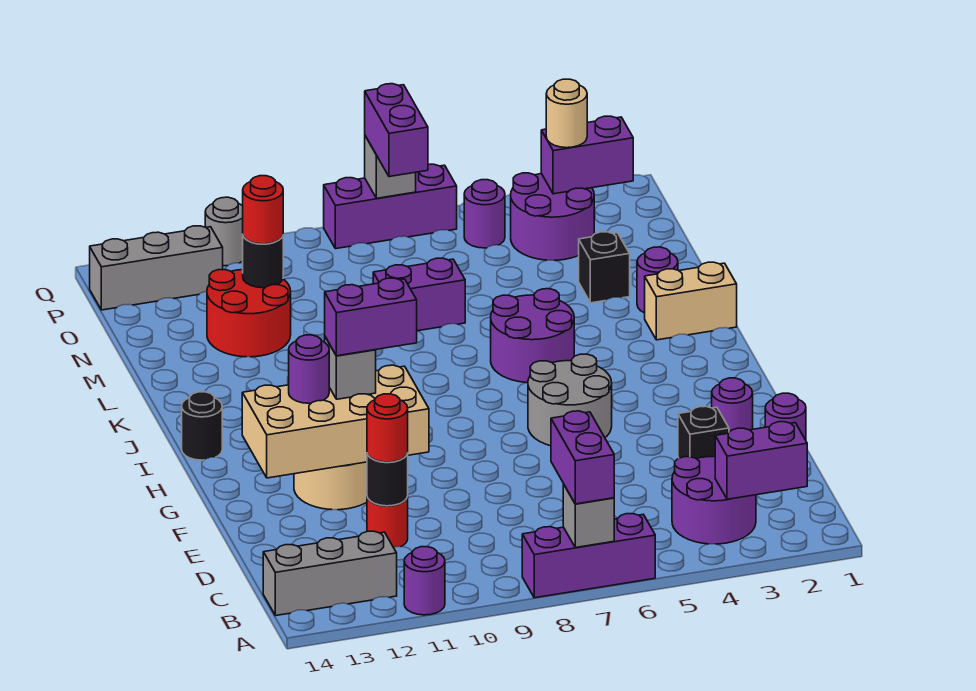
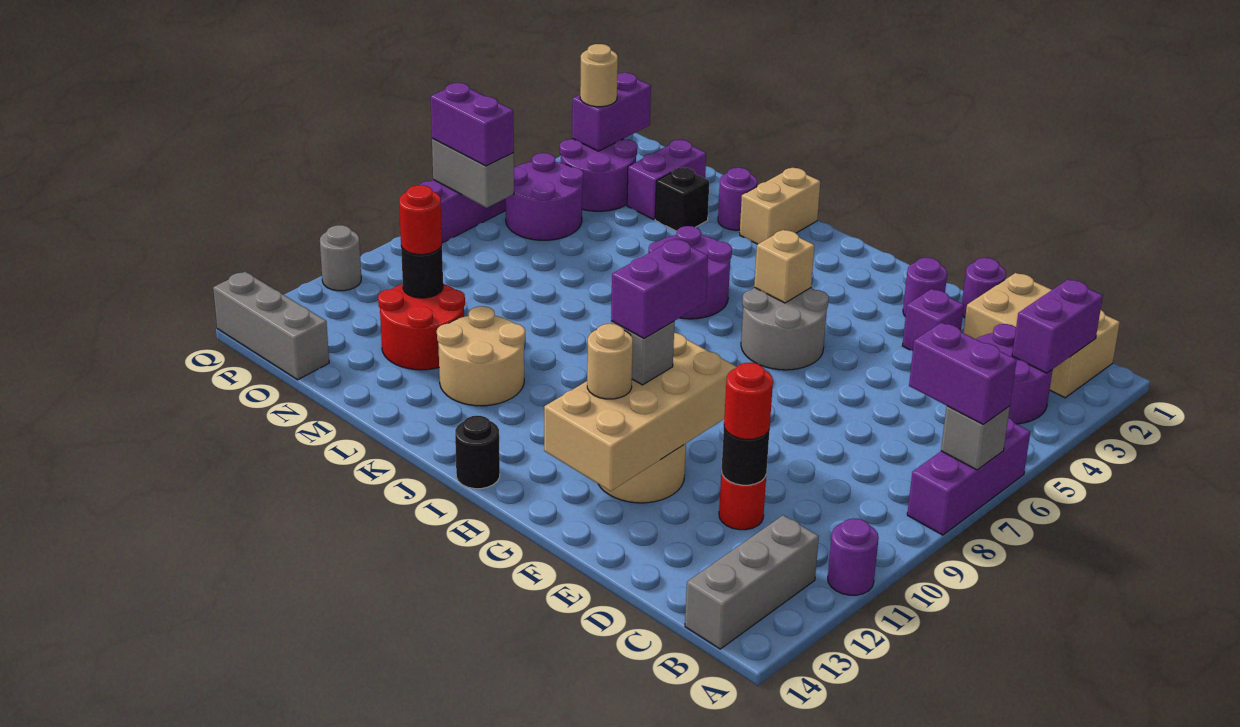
none -> tan 2x3 brick [963,273,1120,398]
black 1x1 brick [678,406,729,459] -> purple 1x1 brick [902,289,964,351]
purple 1x1 round brick [289,335,329,403] -> tan 1x1 round brick [587,324,633,399]
none -> tan 1x1 brick [754,230,814,303]
none -> tan 2x2 round brick [437,306,525,406]
purple 1x2 brick [373,258,465,331] -> purple 1x2 brick moved to [627,140,706,220]
purple 1x1 round brick [464,180,505,248] -> purple 2x2 round brick [505,153,584,240]
grey 1x3 brick [90,226,223,310] -> grey 1x3 brick turned to [213,272,329,380]
grey 1x1 brick [365,136,416,198] -> grey 1x2 brick [432,139,514,208]

